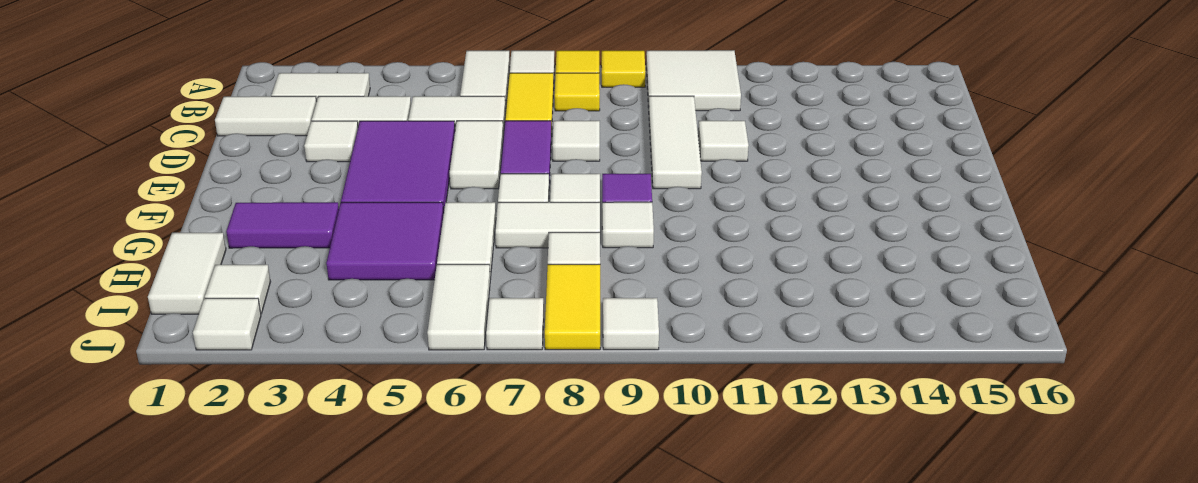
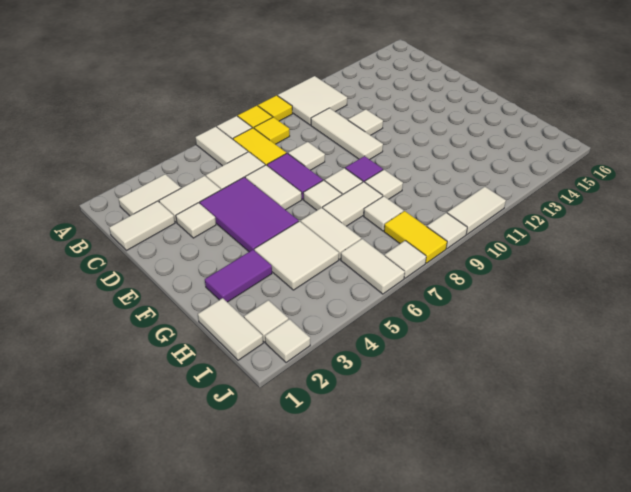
purple 2x2 tile [326,202,444,280] -> white 2x2 tile [254,221,339,290]
none -> white 1x2 tile [447,187,506,234]

